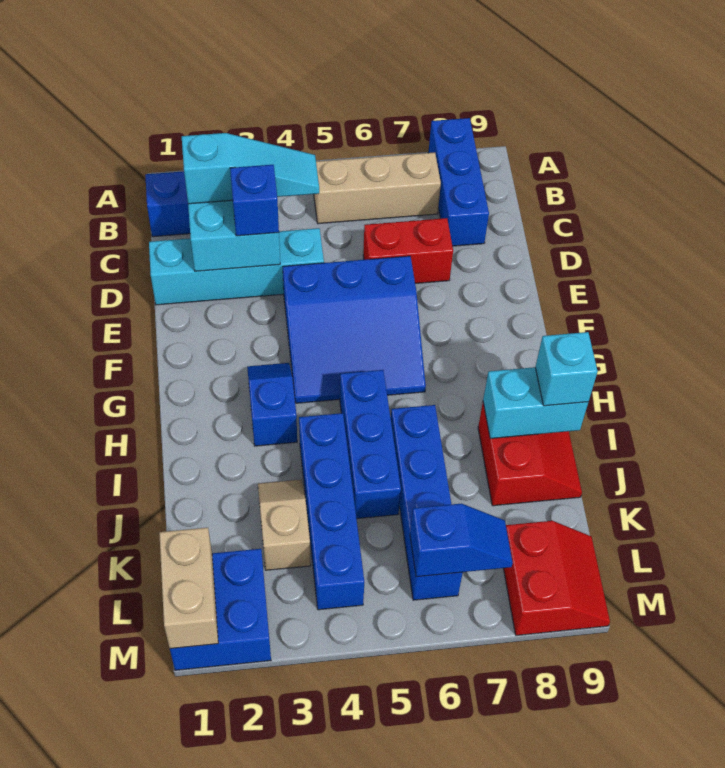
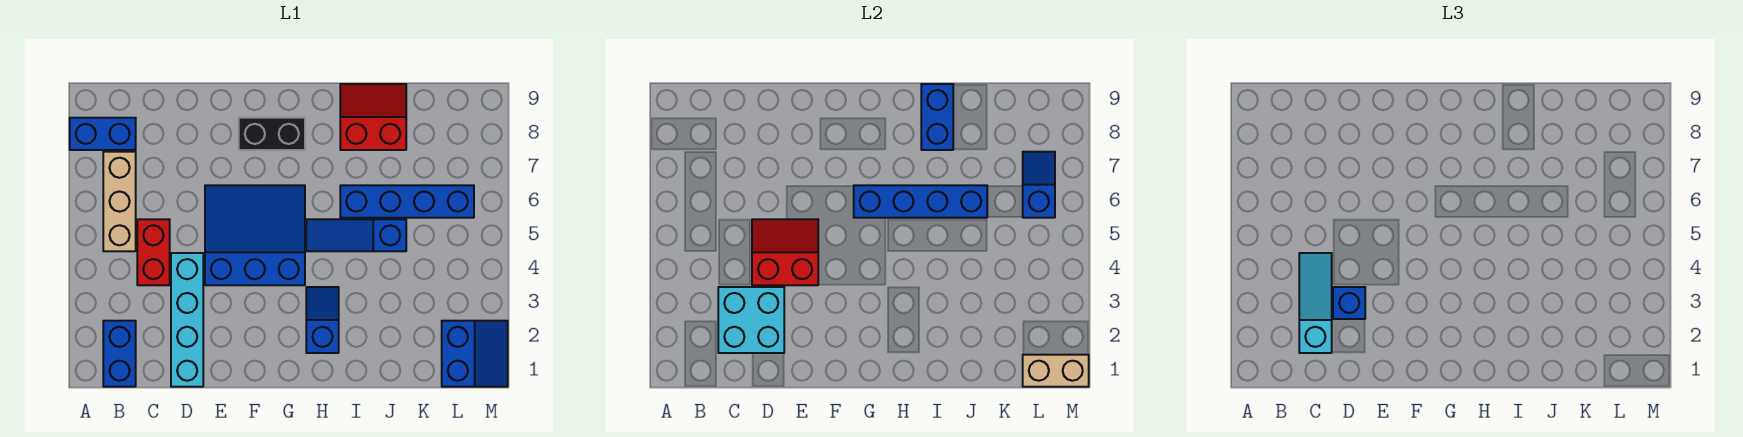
blue 1x3 brick [428,118,489,246] -> blue 1x2 brick [70,118,136,150]
red 1x2 brick [363,218,453,283] -> red 1x2 brick moved to [137,219,170,285]
blue 3x3 slope [283,256,426,403] -> blue 3x3 slope turned to [205,185,305,285]
none -> black 1x2 brick [239,118,305,150]
blue 1x2 slope [247,363,297,446] -> blue 1x2 slope turned to [306,287,339,353]
blue 1x3 brick [340,370,401,519] -> blue 1x3 slope [306,219,406,251]
blue 1x4 brick [299,413,364,610] -> blue 1x4 brick moved to [854,185,987,218]
cyan 1x2 brick [483,367,588,439] -> blue 1x2 brick [921,84,953,150]
cyan 1x1 brick [535,332,598,406] -> none
tan 1x2 slope [258,480,311,570] -> none
blue 2x2 brick [170,549,271,670] -> blue 2x2 slope [442,321,508,387]
red 2x2 slope [504,521,610,635] -> red 2x2 slope moved to [752,219,818,285]

